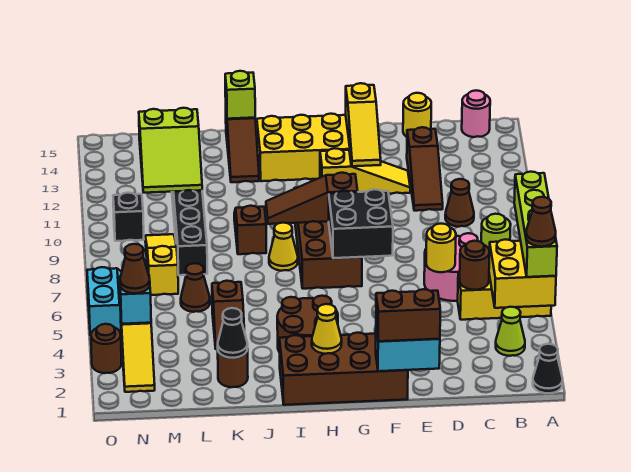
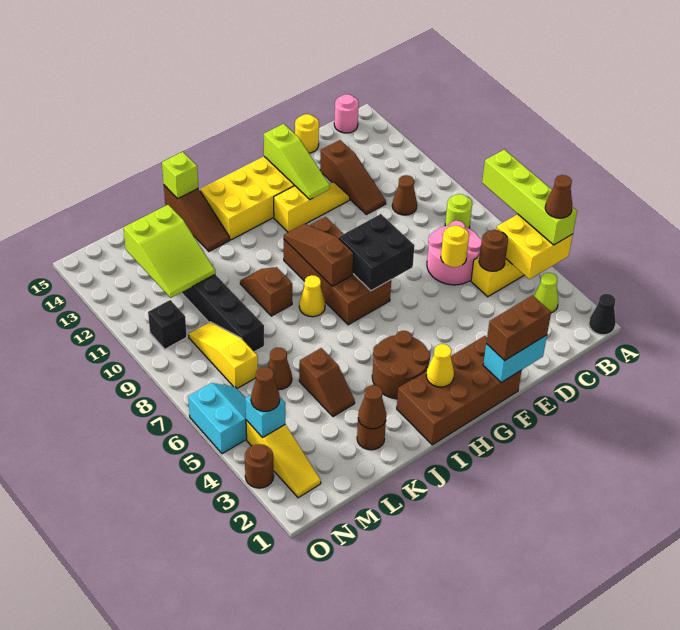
yellow 1x3 slope [346,83,381,166] -> lime 1x3 slope [264,124,330,199]
brown 1x3 slope [266,173,358,224] -> brown 1x3 slope turned to [284,224,354,286]
black 1x1 cone [218,308,248,358] -> brown 1x1 cone [358,385,386,429]

